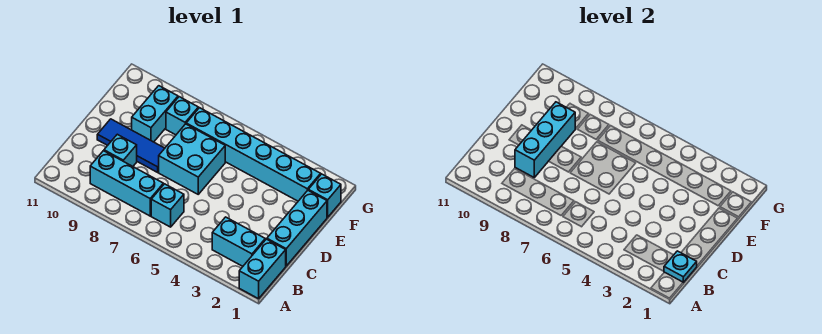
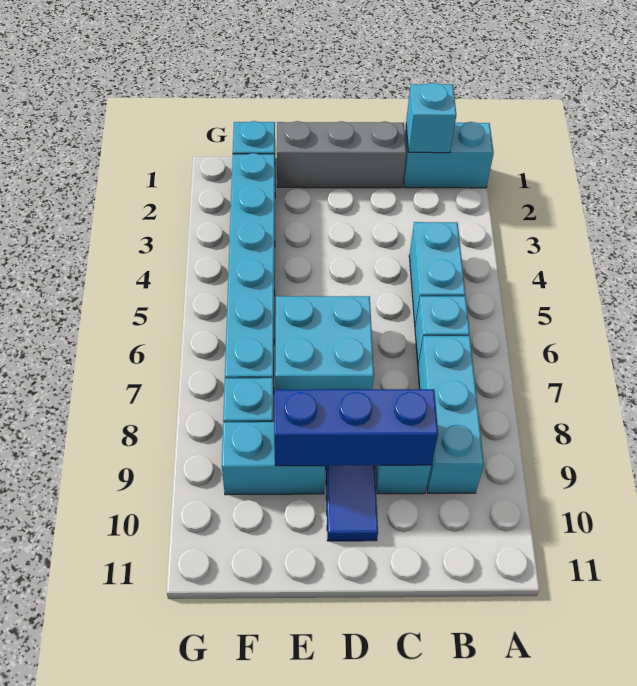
cyan 1x1 plate [664,251,697,282] -> cyan 1x1 brick [406,83,456,153]
cyan 1x2 brick [212,217,265,266] -> cyan 1x2 brick moved to [409,222,465,325]
cyan 1x3 brick [267,190,327,266] -> grey 1x3 brick [277,121,406,188]
cyan 1x3 brick [515,102,575,177] -> blue 1x3 brick [274,389,438,466]

